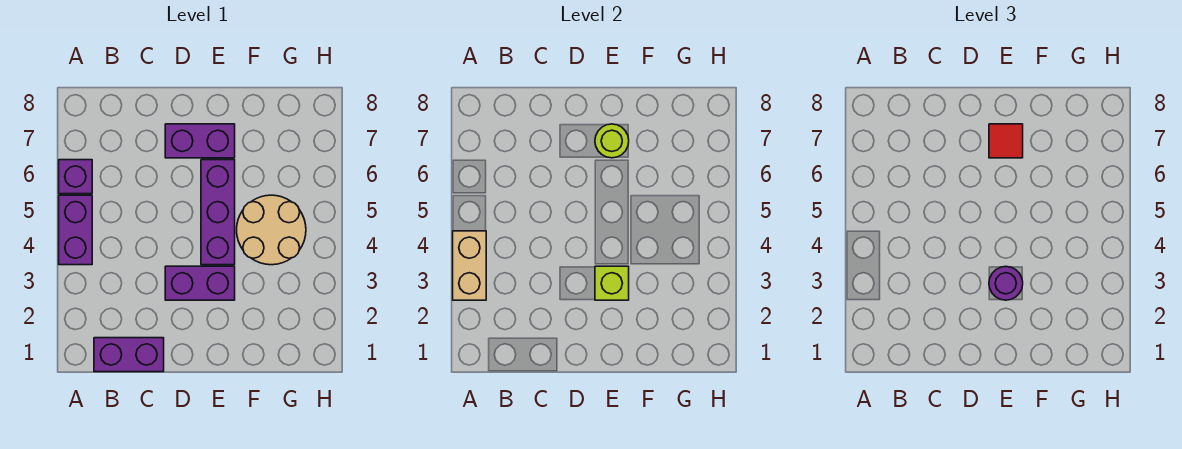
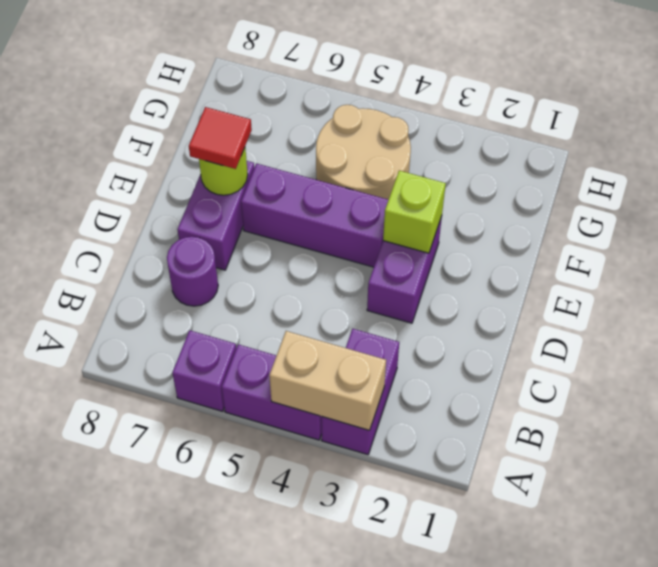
purple 1x2 brick [94,338,164,372] -> purple 1x2 brick moved to [322,329,399,455]
purple 1x1 round brick [989,266,1023,300] -> purple 1x1 round brick moved to [167,237,218,306]

